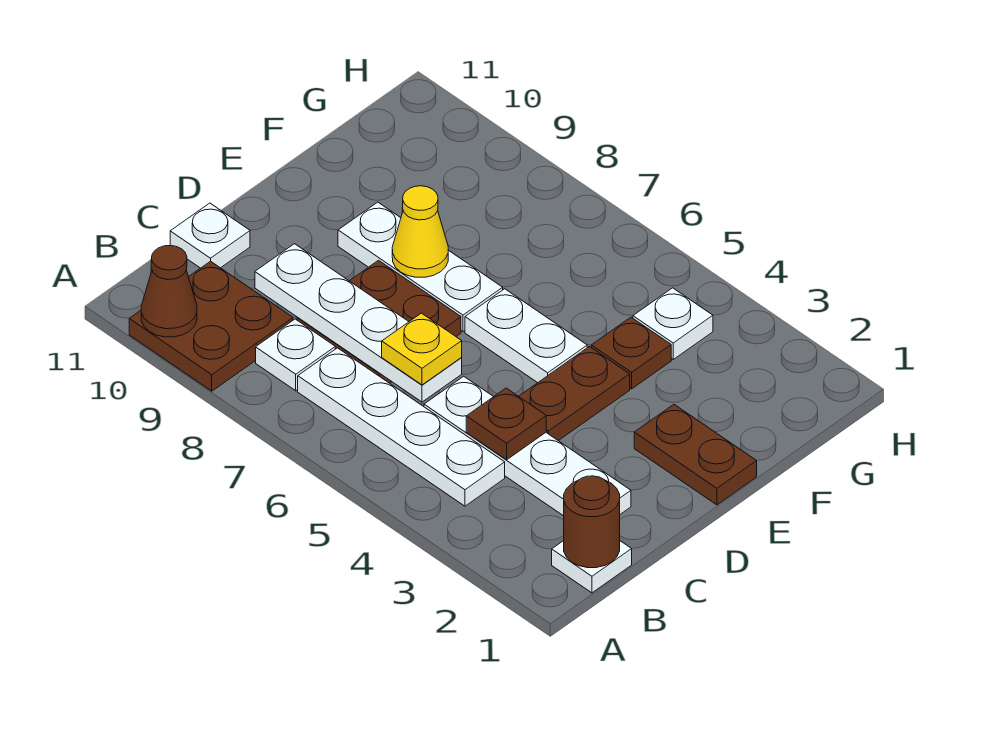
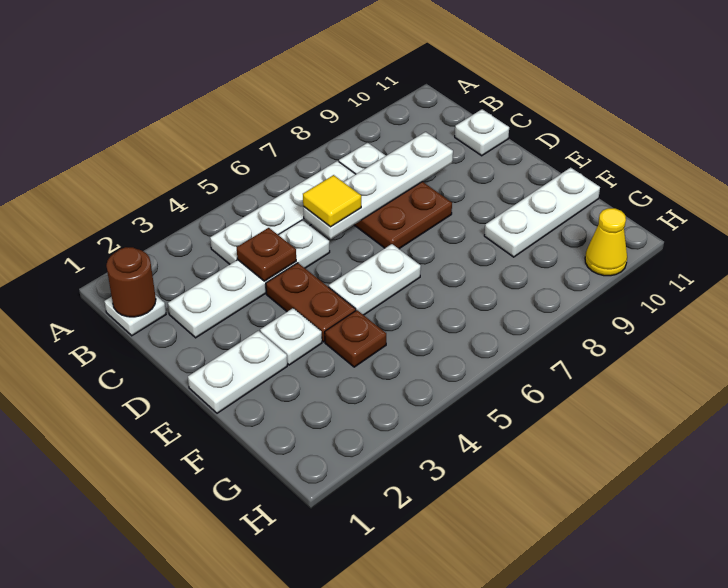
brown 2x2 plate [129,261,293,391] -> none
brown 1x1 cone [141,246,197,337] -> none
yellow 1x1 plate [382,313,462,385] -> yellow 1x1 tile [303,175,361,227]
brown 1x2 plate [634,404,757,505] -> white 1x2 plate [188,331,287,413]
white 1x3 plate [338,202,503,331] -> white 1x3 plate moved to [484,168,600,257]
yellow 1x1 cone [392,186,448,277] -> yellow 1x1 cone moved to [585,208,627,276]
white 1x1 plate [633,288,713,359] -> white 1x1 plate moved to [260,308,322,365]

